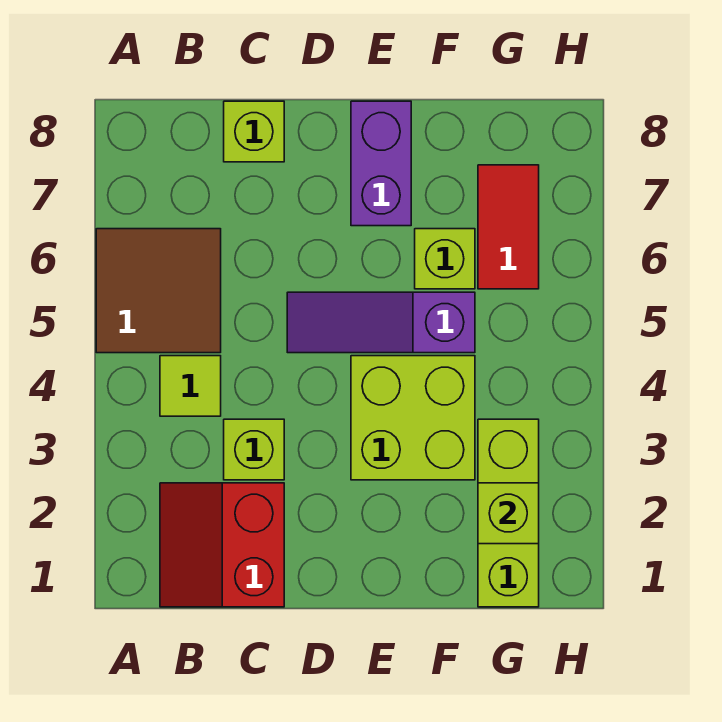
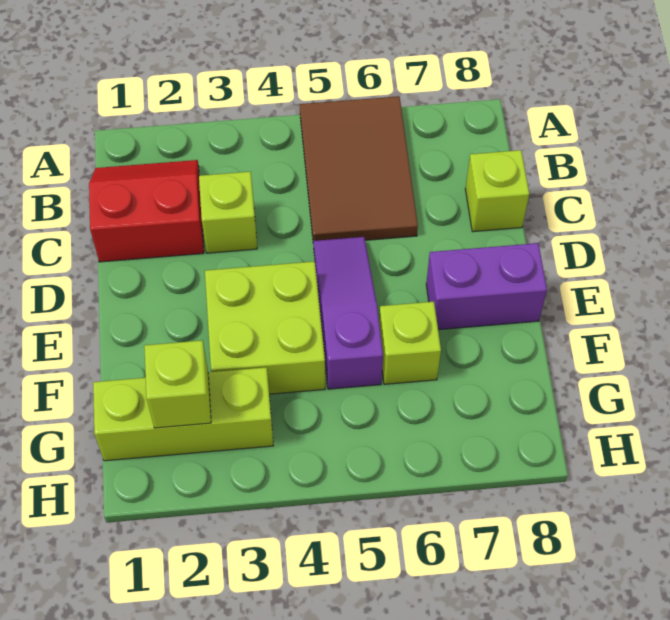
brown 2x2 tile [96,229,221,353] -> brown 2x3 tile [300,96,418,241]
lime 1x1 tile [160,356,221,416] -> none
red 1x2 tile [478,165,539,289] -> none

